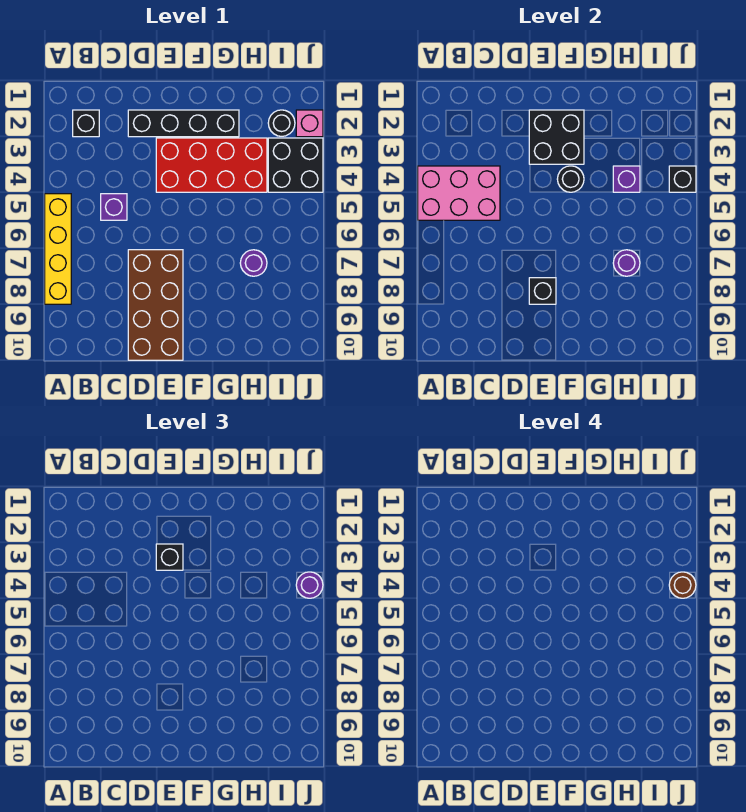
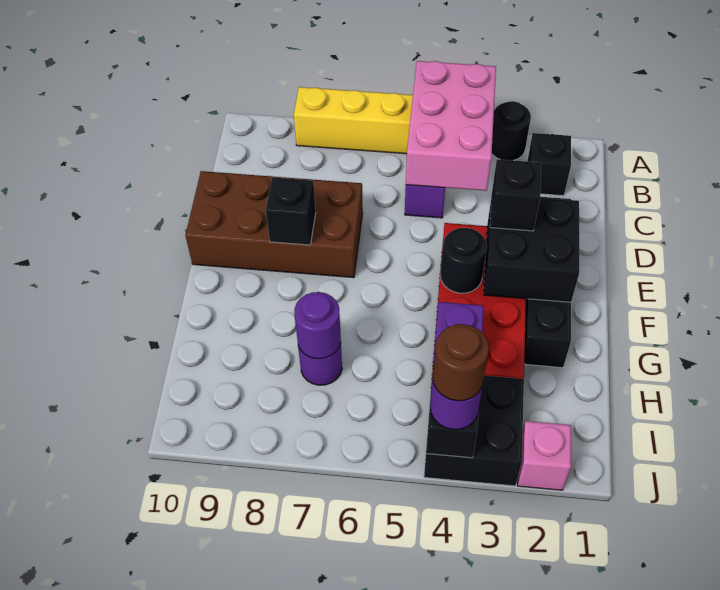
black 1x1 round brick [268,110,295,136] -> black 1x1 round brick moved to [492,101,531,160]

